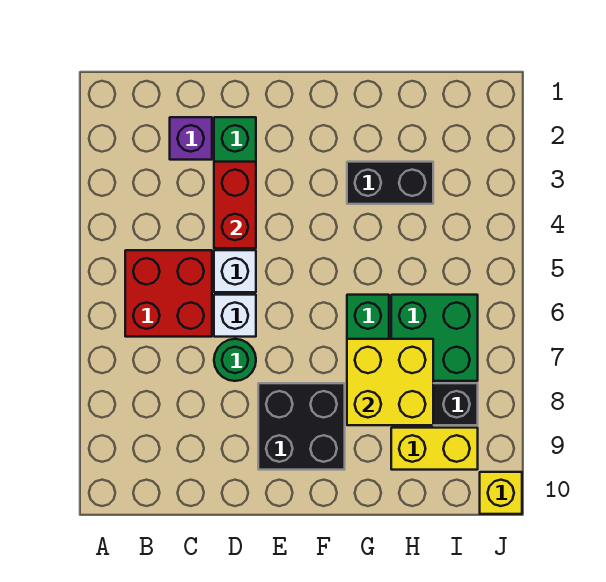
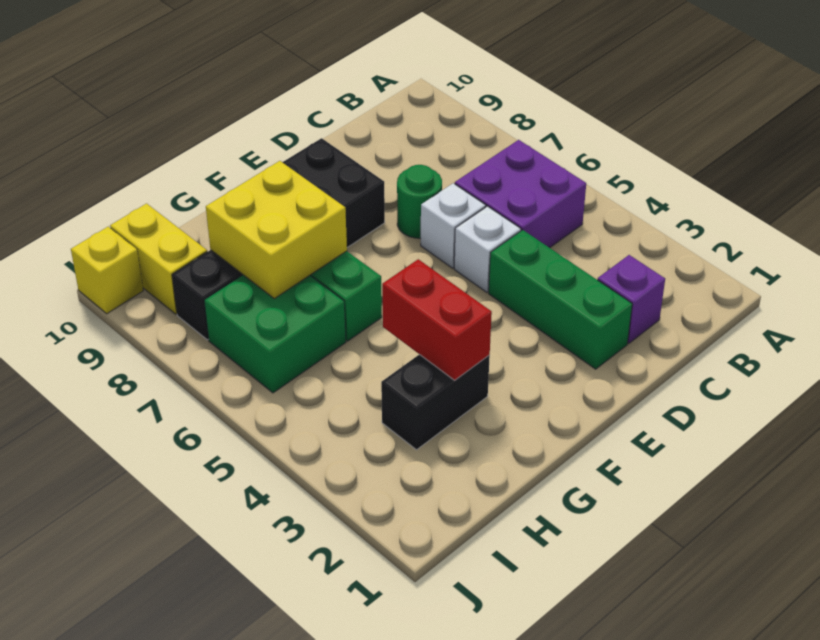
red 2x2 brick [125,250,212,337] -> purple 2x2 brick [455,140,586,248]
red 1x2 brick [214,162,256,248] -> red 1x2 brick moved to [382,259,492,380]
yellow 1x2 brick [391,428,478,470] -> yellow 1x2 brick turned to [110,204,207,314]

